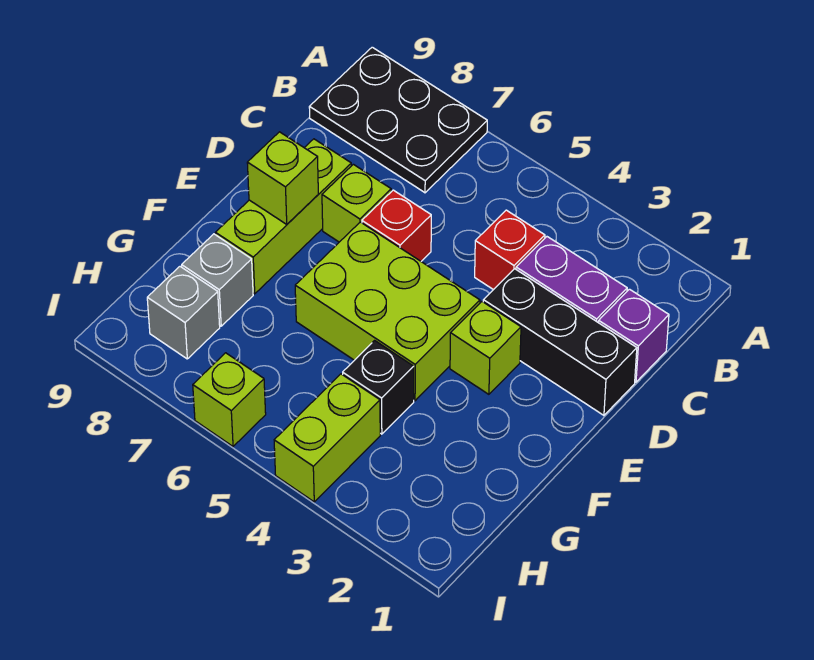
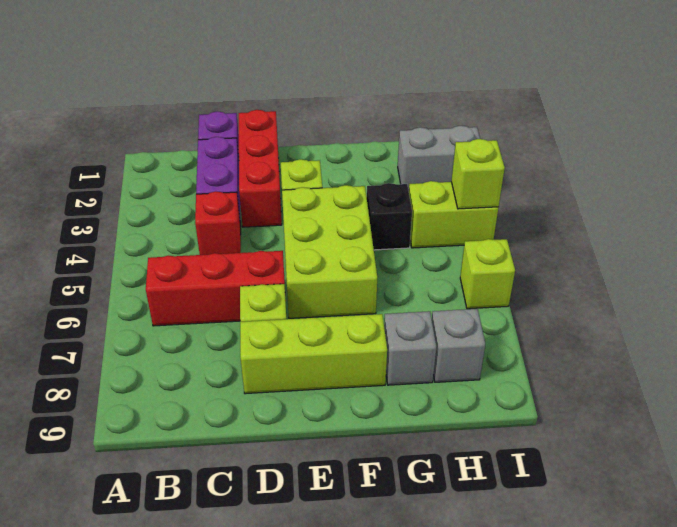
black 2x3 plate [309,47,487,193] -> none
black 1x3 brick [483,269,637,415] -> red 1x3 brick [239,110,282,227]
red 1x1 brick [362,190,431,261] -> red 1x3 brick [146,251,286,326]
lime 1x1 brick [247,132,318,224] -> lime 1x1 brick moved to [451,139,505,209]
none -> grey 1x2 brick [398,126,480,191]

